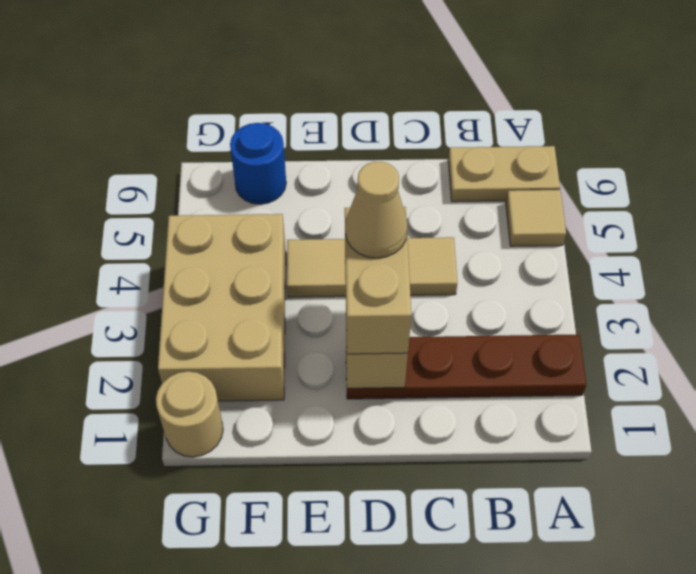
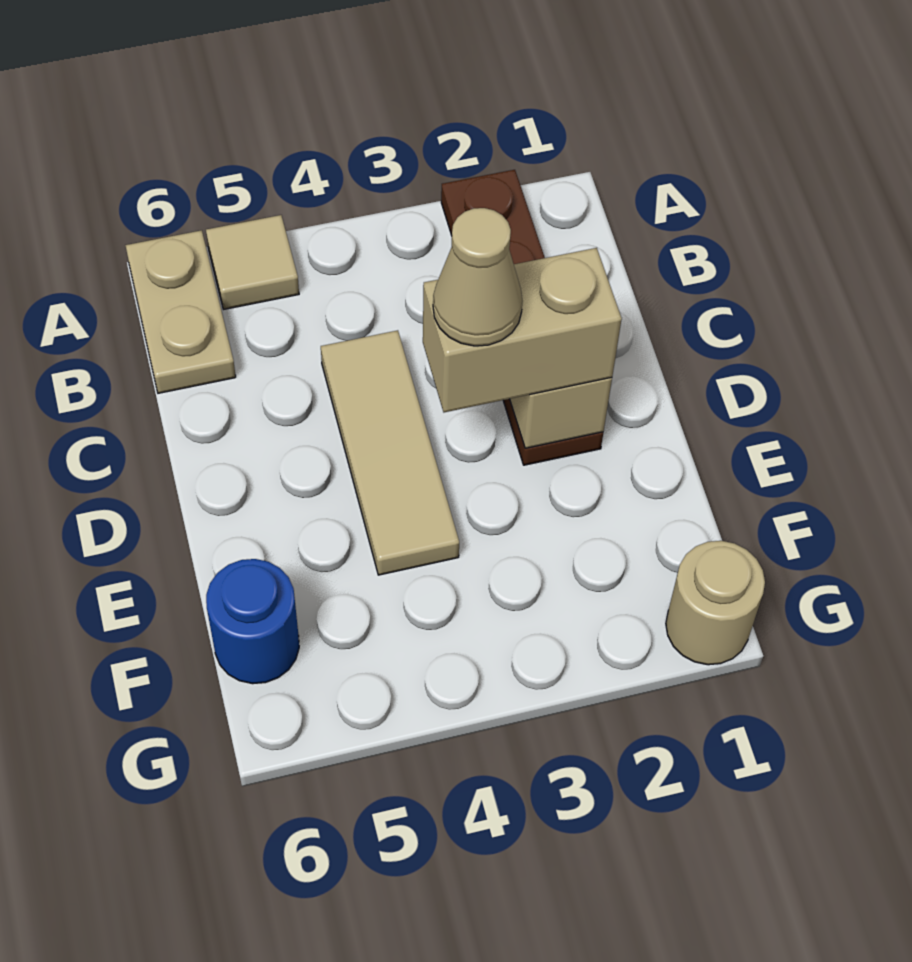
tan 2x3 brick [158,214,286,401] -> none

